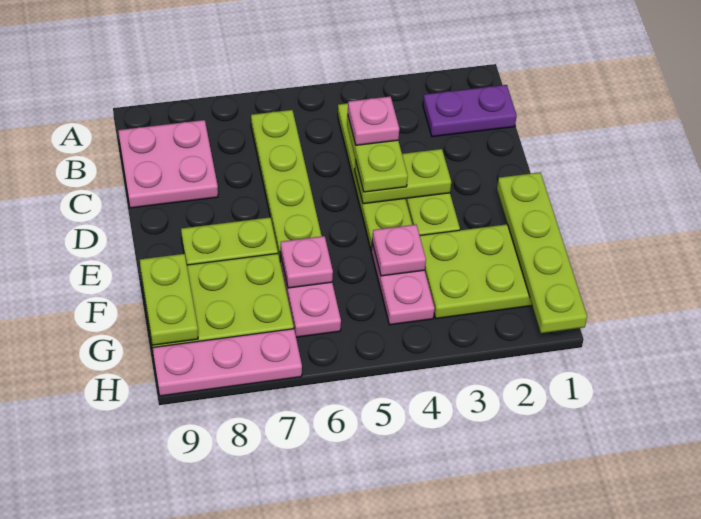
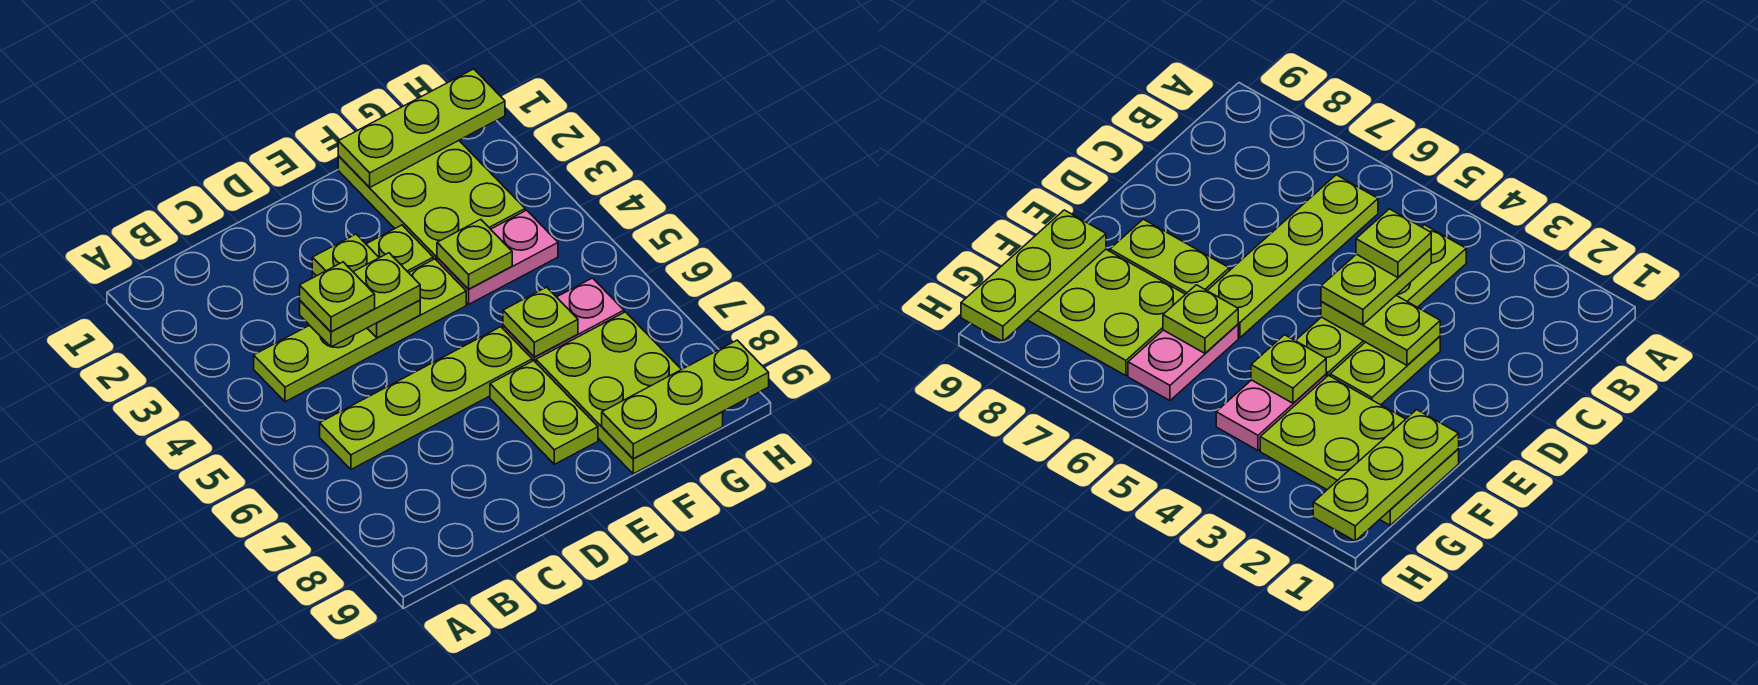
purple 1x2 plate [423,85,517,137] -> none
pink 2x2 plate [118,120,218,208] -> none
pink 1x1 plate [348,96,399,145] -> lime 1x1 plate [300,262,375,332]
lime 1x4 plate [497,172,587,333] -> lime 1x3 plate [338,69,505,187]
pink 1x1 plate [372,225,426,276] -> lime 1x1 plate [437,219,512,289]
pink 1x1 plate [280,236,333,288] -> lime 1x1 plate [503,287,578,357]
lime 1x2 plate [140,254,198,345] -> lime 1x3 plate [602,340,769,459]
pink 1x3 plate [153,329,302,396] -> none

